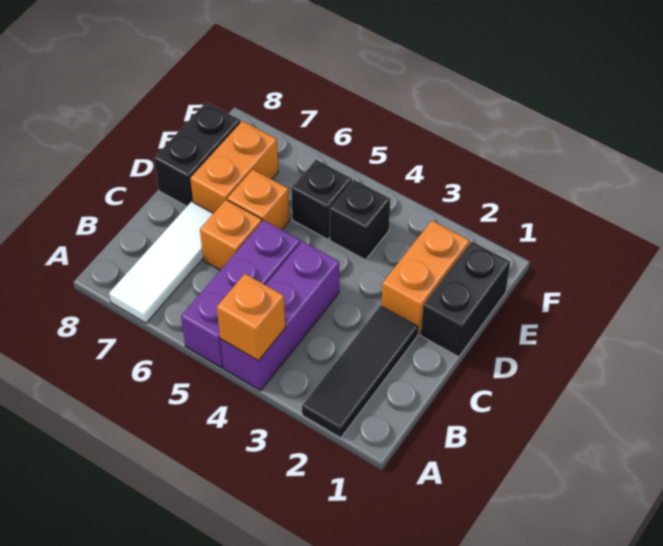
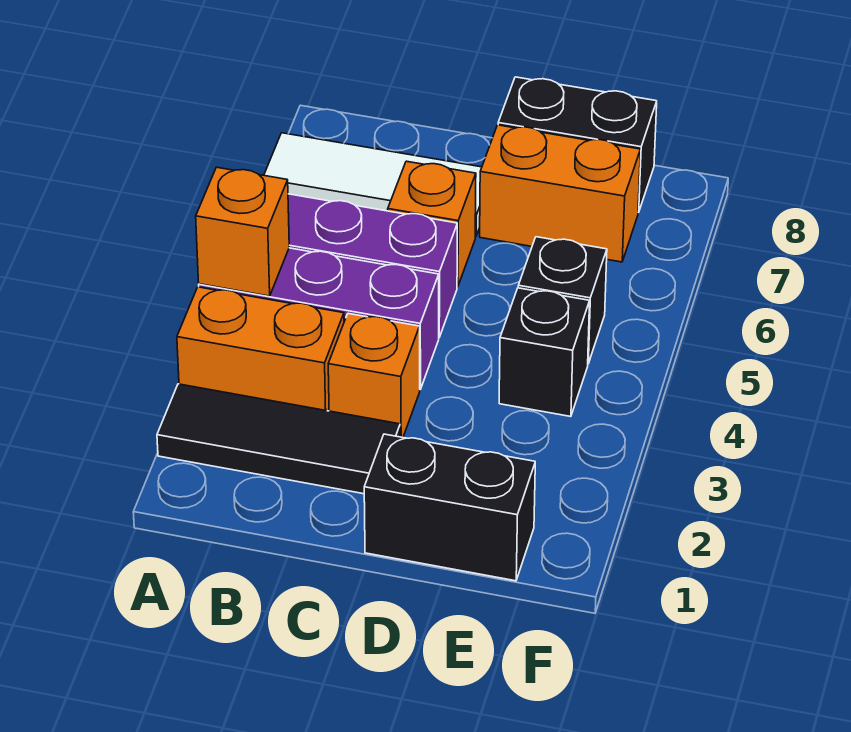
orange 1x2 brick [381,221,470,334] -> orange 1x2 brick moved to [177,287,344,411]
orange 1x1 brick [227,170,290,230] -> orange 1x1 brick moved to [328,314,420,437]

